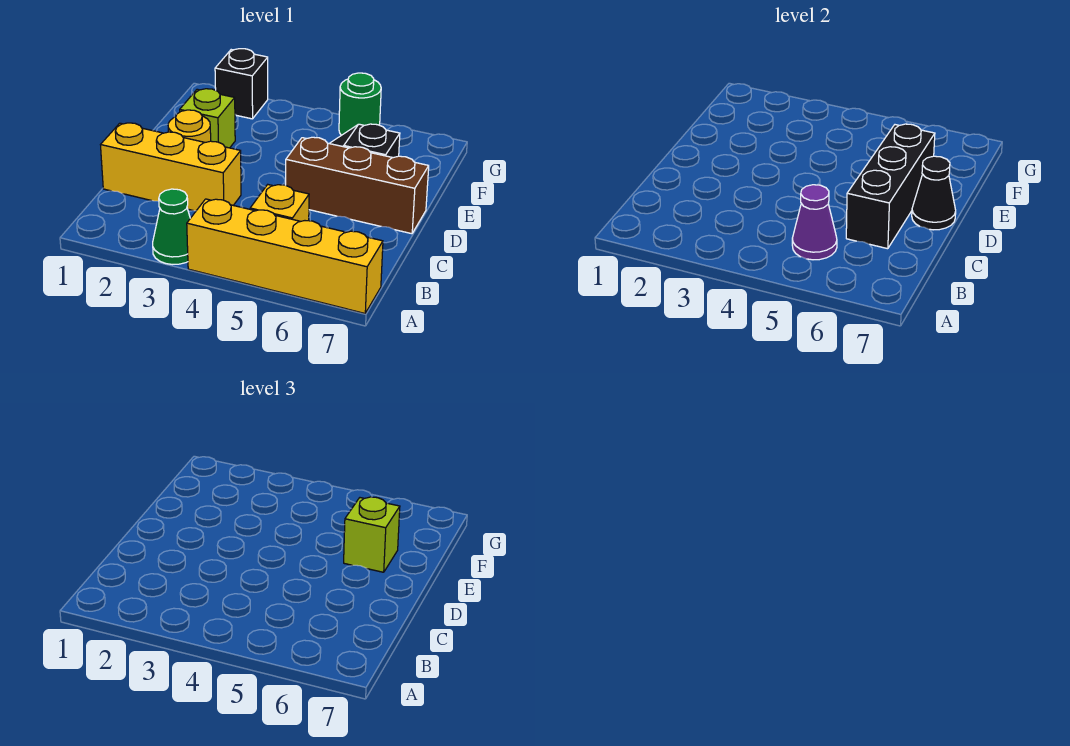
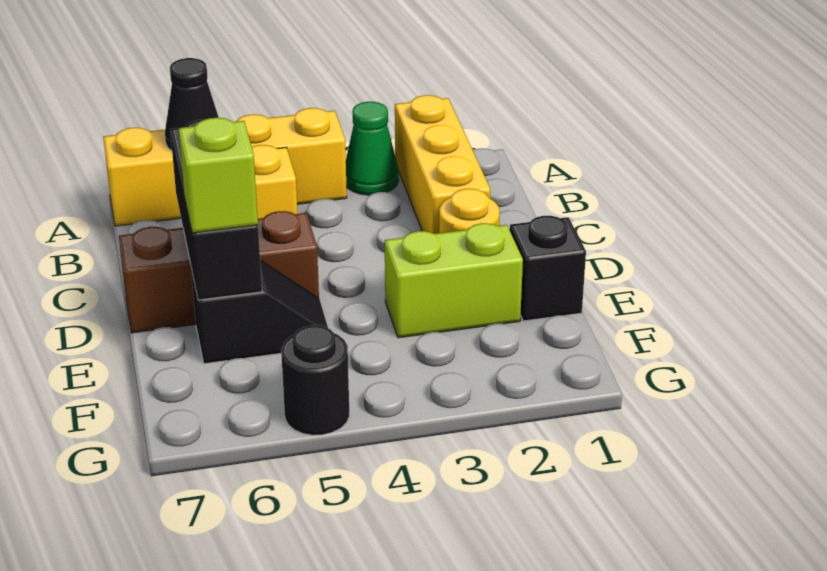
purple 1x1 cone [792,185,837,260] -> none
yellow 1x3 brick [101,123,241,211] -> yellow 1x3 brick turned to [395,95,490,234]
black 1x1 cone [912,156,956,230] -> black 1x1 cone moved to [165,58,219,151]
lime 1x1 brick [180,89,235,148] -> lime 1x2 brick [385,223,523,338]
black 1x1 brick [215,49,268,119] -> black 1x1 brick moved to [510,216,586,321]
green 1x1 round brick [339,73,381,135] -> black 1x1 round brick [281,325,350,435]

